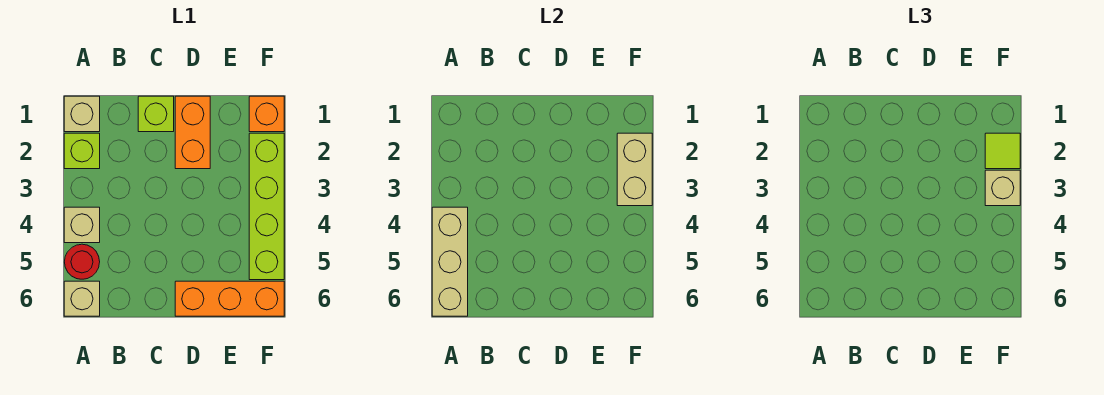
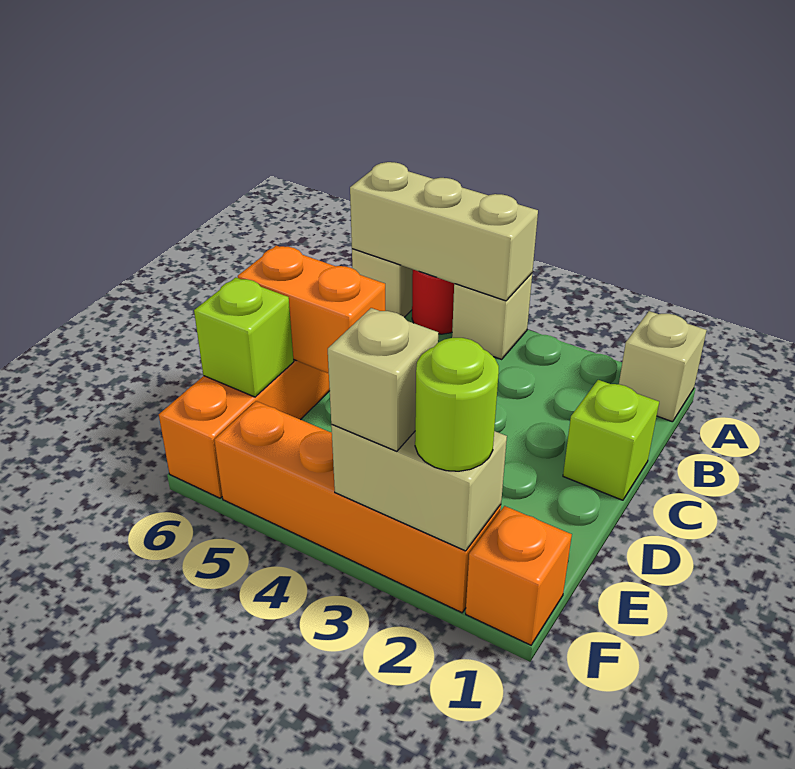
lime 1x1 brick [64,133,100,169] -> lime 1x1 brick moved to [194,277,294,397]
orange 1x2 brick [175,96,210,169] -> orange 1x2 brick moved to [238,246,385,373]
lime 1x4 brick [249,133,284,280] -> orange 1x4 brick [214,401,501,613]
lime 1x1 tile [985,133,1020,169] -> lime 1x1 round brick [415,338,499,471]

